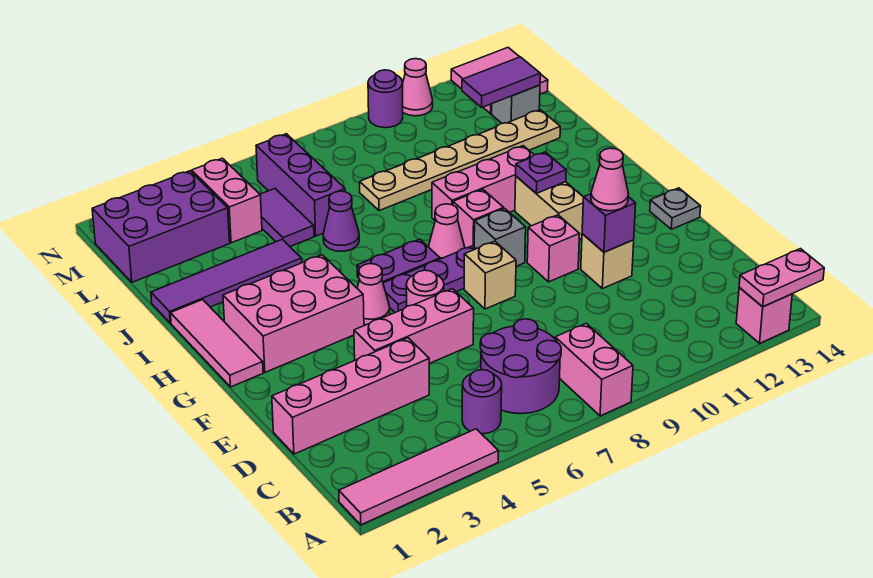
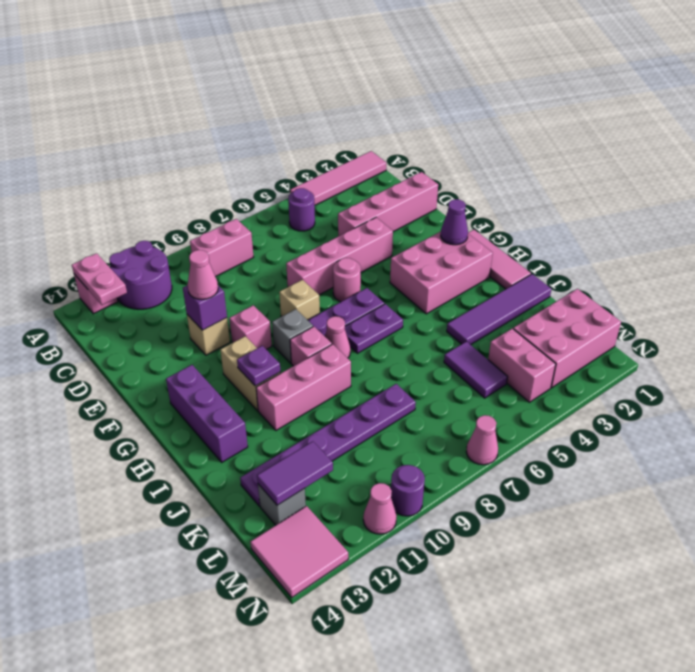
pink 1x2 brick [555,323,633,416] -> pink 1x2 brick turned to [190,219,253,277]
pink 1x2 plate [739,249,824,307] -> pink 1x2 plate turned to [72,253,127,305]
purple 2x2 round brick [480,319,561,414] -> purple 2x2 round brick moved to [109,241,172,309]
pink 1x3 brick [354,289,474,364] -> pink 1x4 brick [286,218,393,295]
grey 1x1 plate [650,188,701,229] -> none
pink 1x1 cone [357,264,390,325] -> pink 1x1 cone moved to [466,415,498,465]
purple 1x1 cone [323,191,359,251] -> purple 1x1 cone moved to [441,199,468,245]
purple 1x3 brick [256,134,345,236] -> purple 1x3 brick moved to [166,365,248,462]
tan 1x6 plate [360,110,560,211] -> purple 1x6 plate [240,384,416,506]
purple 2x3 brick [92,171,230,282] -> pink 2x3 brick [513,289,621,388]

